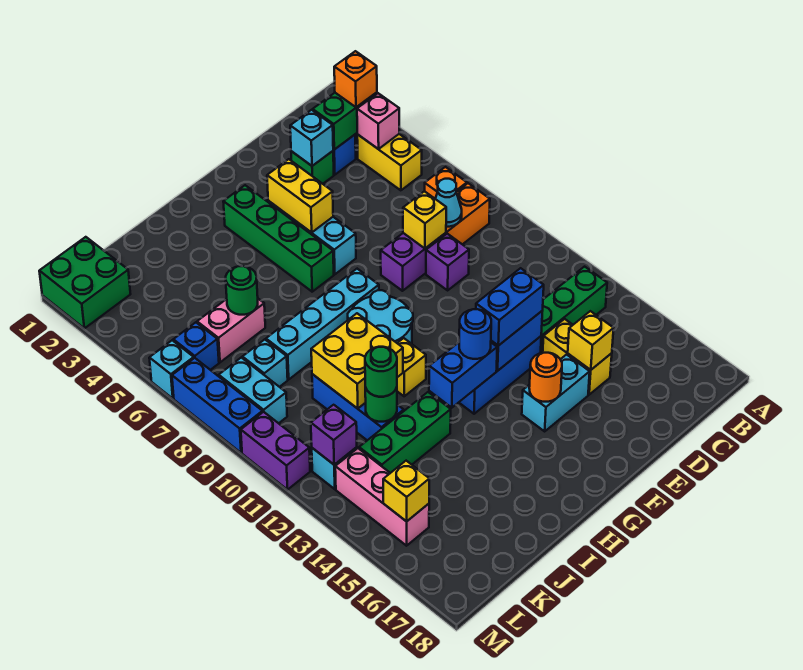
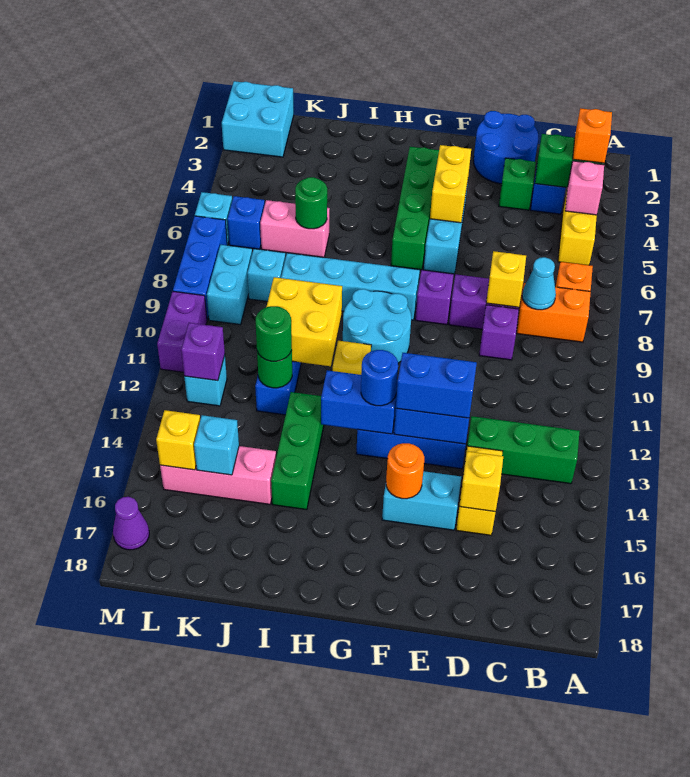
none -> blue 2x2 round brick [474,111,538,184]
cyan 1x1 brick [290,110,333,166] -> cyan 1x1 brick moved to [194,415,239,475]
none -> purple 1x1 brick [415,270,454,325]
green 1x3 brick [359,392,451,473] -> green 1x3 brick turned to [271,392,324,510]
green 2x2 brick [39,237,130,328] -> cyan 2x2 brick [222,81,294,157]
pink 1x3 brick [335,448,429,546] -> pink 1x3 brick turned to [160,446,276,504]
none -> purple 1x1 cone [113,497,149,550]

